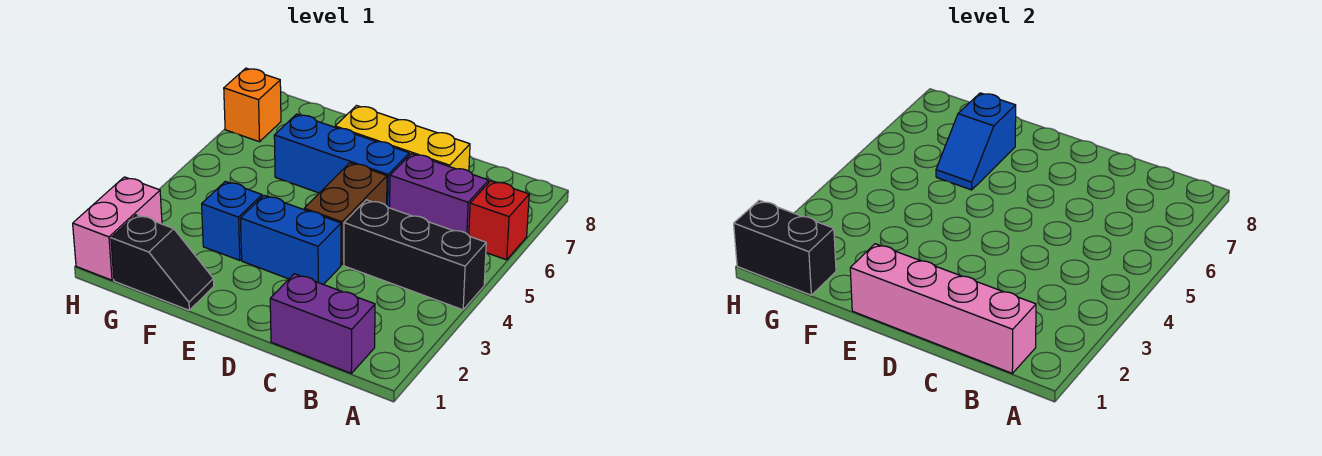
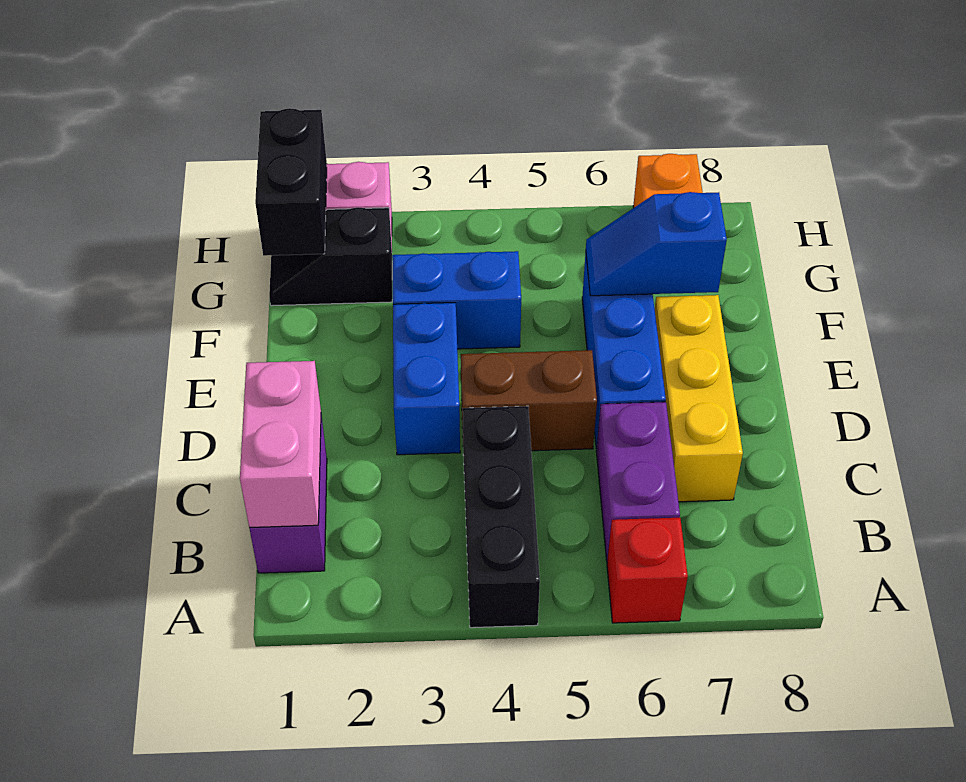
pink 1x4 brick [850,244,1036,373] -> pink 1x2 brick [240,361,321,527]
black 1x2 slope [111,215,214,310] -> black 1x2 slope turned to [269,207,392,306]
blue 1x1 brick [202,181,262,260] -> blue 1x2 brick [392,251,521,349]

